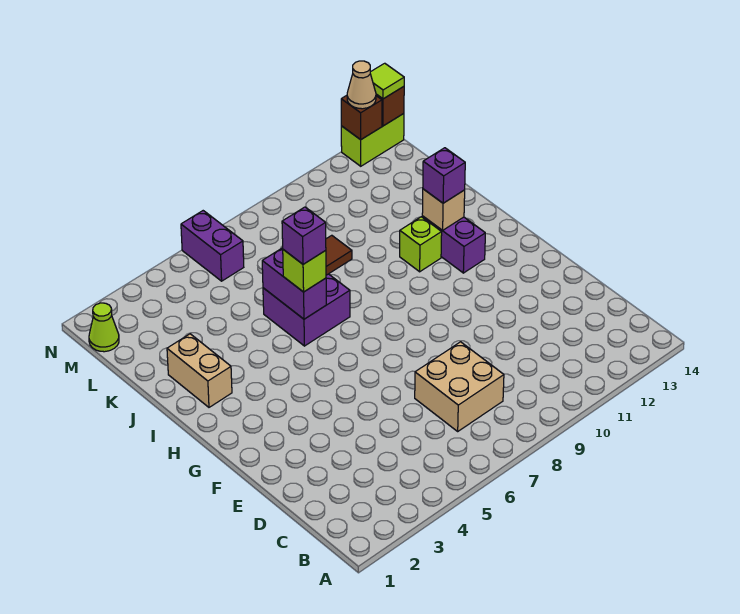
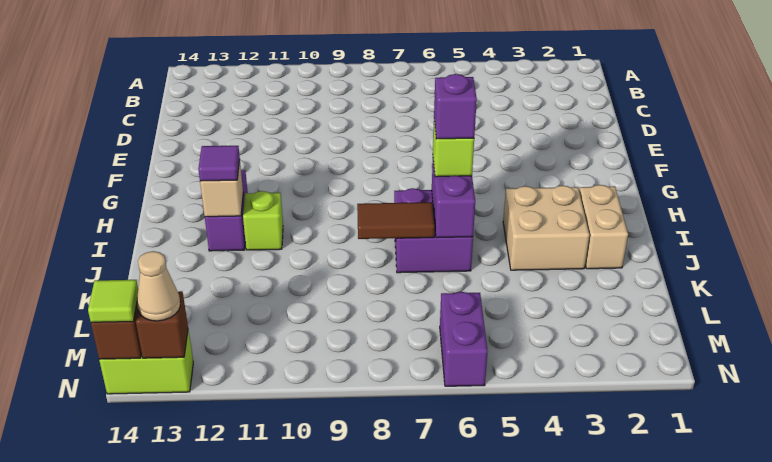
tan 2x2 brick [415,342,504,431] -> tan 2x2 brick moved to [503,185,589,270]
purple 1x1 brick [423,148,465,203] -> purple 1x1 tile [198,146,240,181]
lime 1x1 cone [89,303,119,352] -> none

